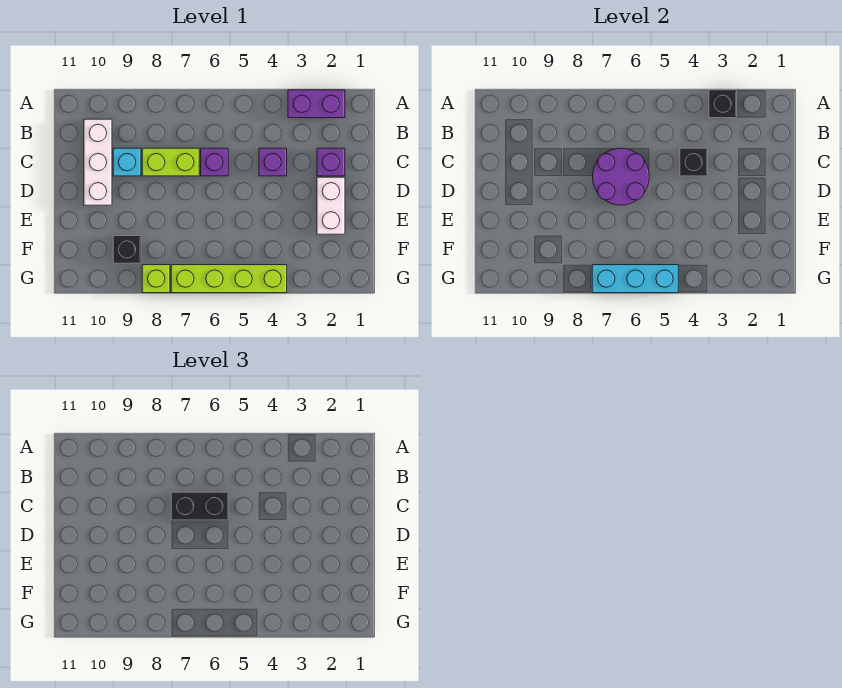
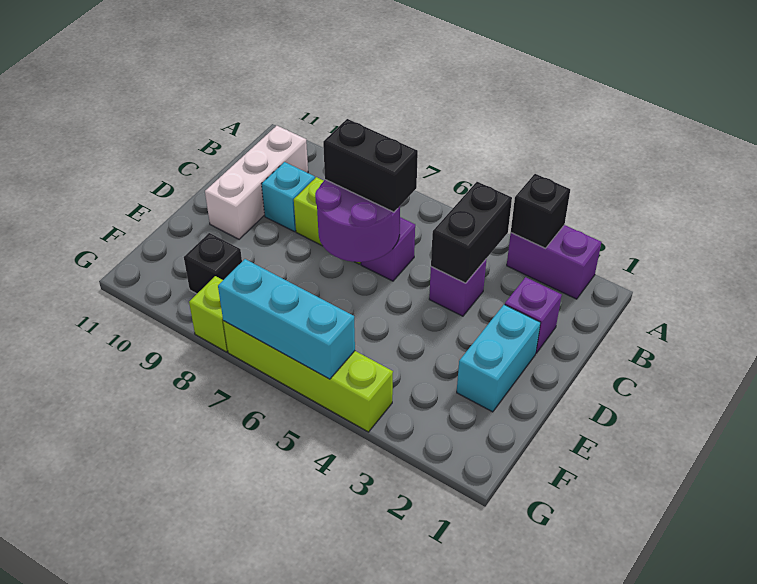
black 1x1 brick [680,148,708,176] -> black 1x2 brick [431,182,512,283]
white 1x2 brick [317,177,345,234] -> cyan 1x2 brick [457,304,541,412]

